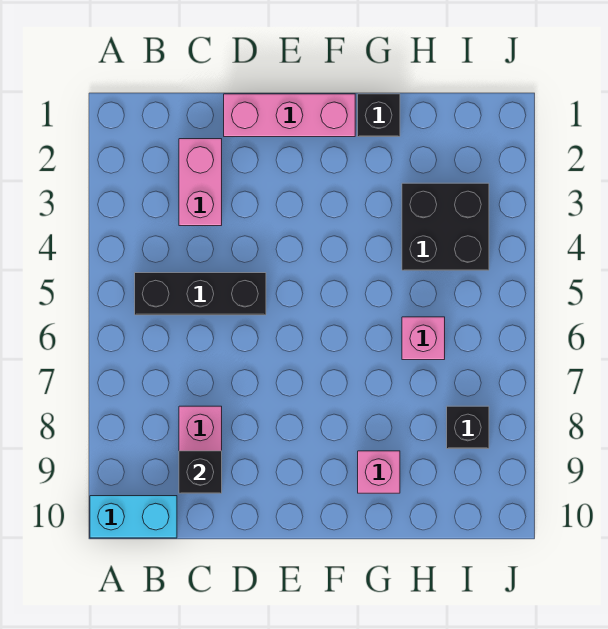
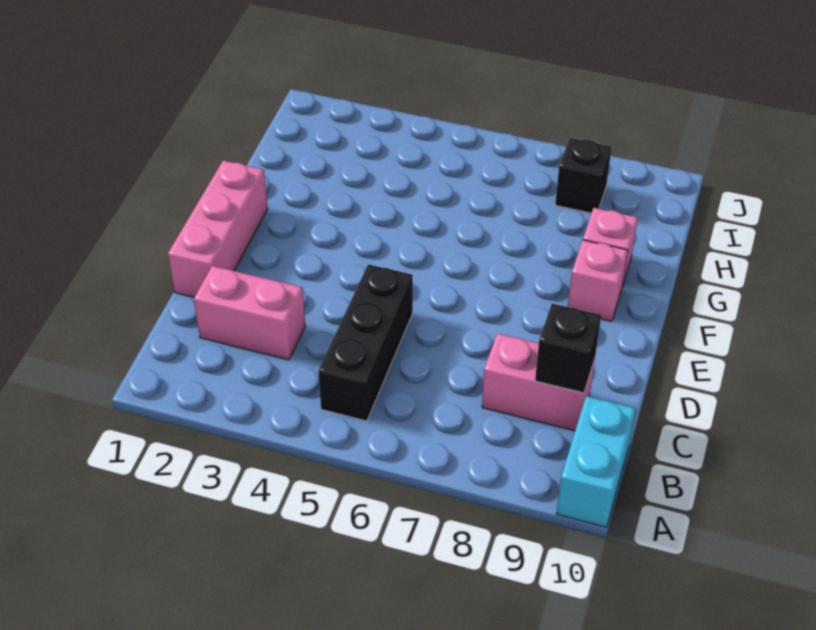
black 1x1 brick [358,94,400,137] -> none
black 2x2 brick [402,183,489,270] -> none
pink 1x1 brick [402,317,445,360] -> pink 1x1 brick moved to [568,240,628,321]

